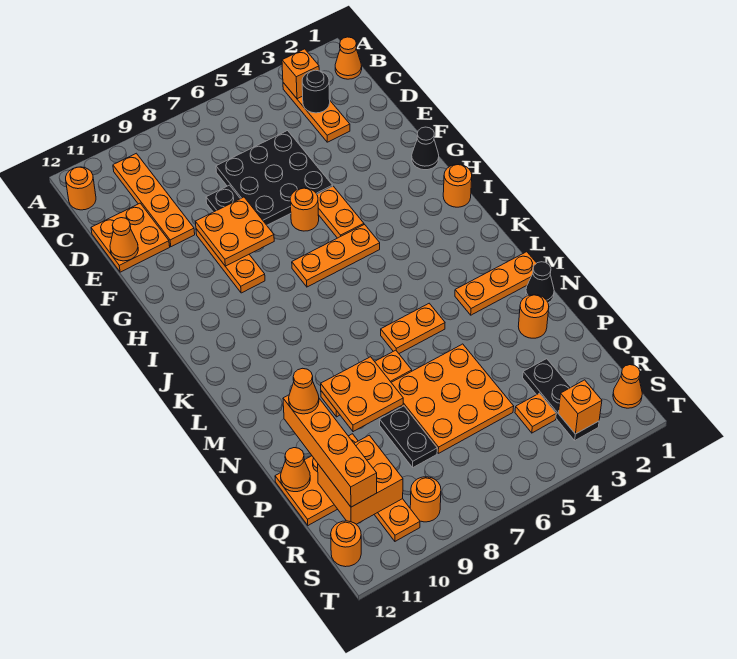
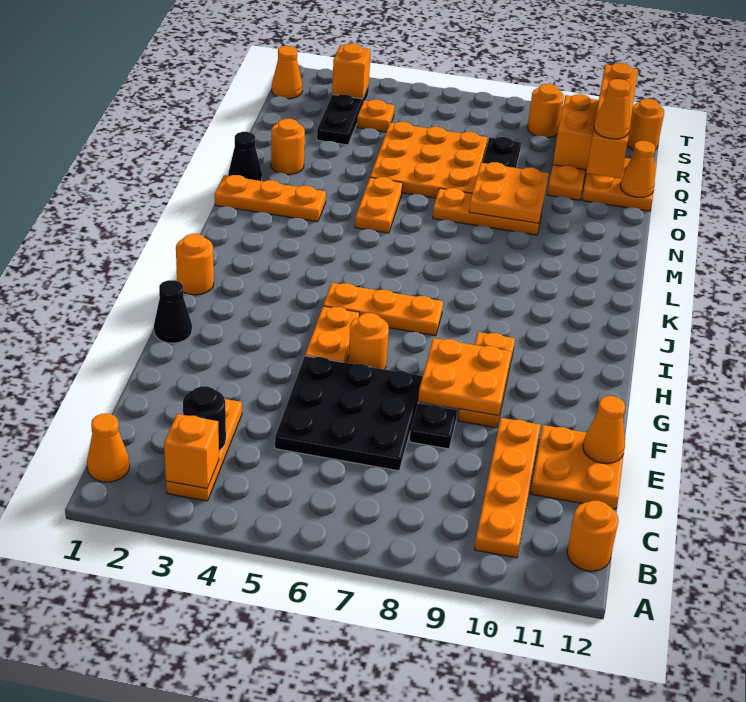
orange 1x2 plate [381,303,445,353] -> orange 1x2 plate turned to [355,177,403,233]

